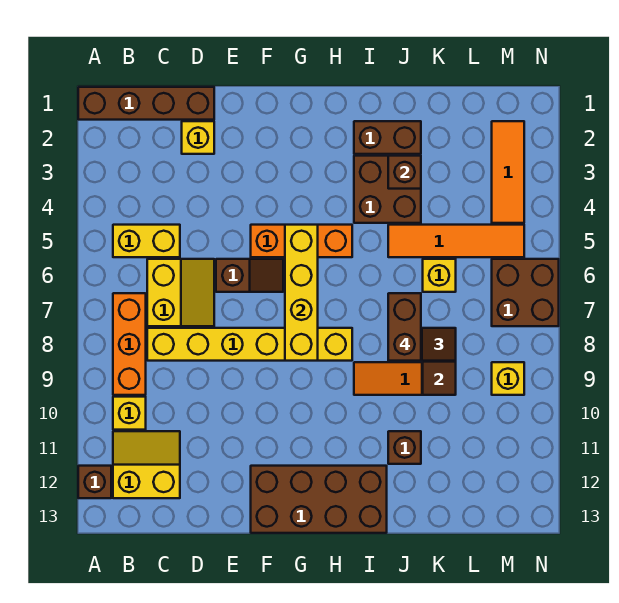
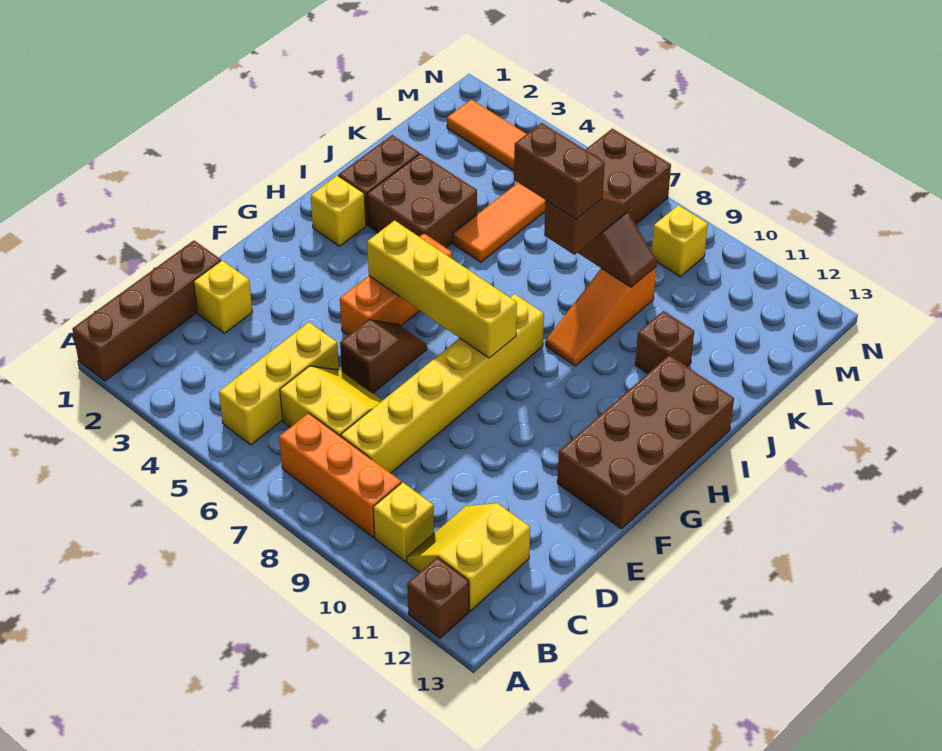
yellow 1x2 brick [113,225,180,257] -> yellow 1x3 brick [219,322,339,445]
brown 1x1 brick [388,156,421,189] -> none
yellow 1x1 brick [423,259,456,292] -> yellow 1x1 brick moved to [311,175,366,246]

